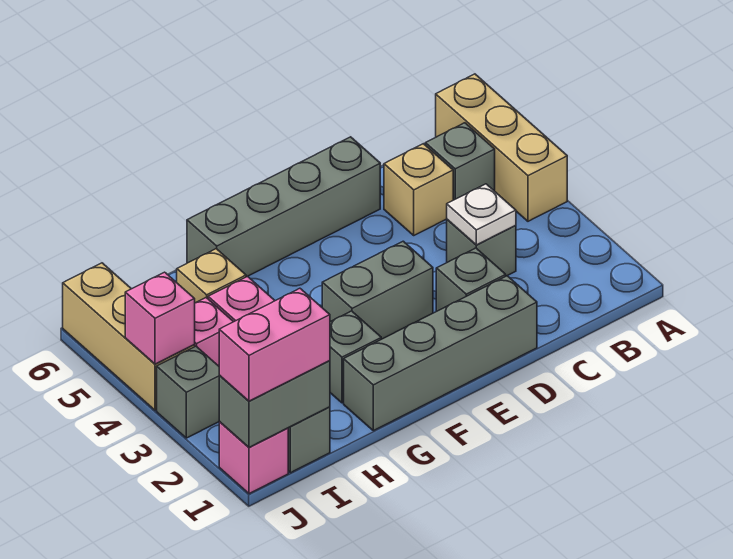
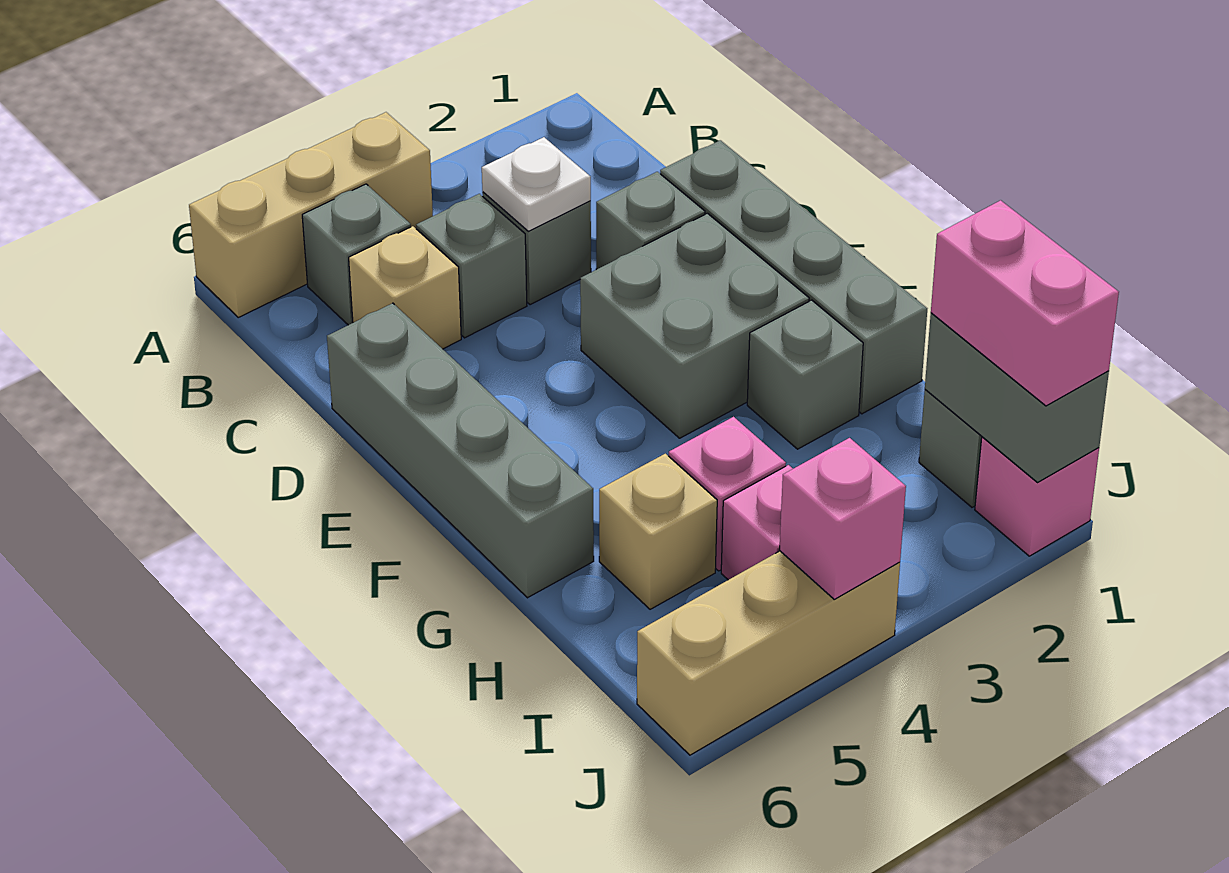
grey 1x2 brick [322,241,433,339] -> grey 2x2 brick [580,213,809,438]
grey 1x1 brick [157,346,220,438] -> grey 1x1 brick moved to [416,194,527,338]

